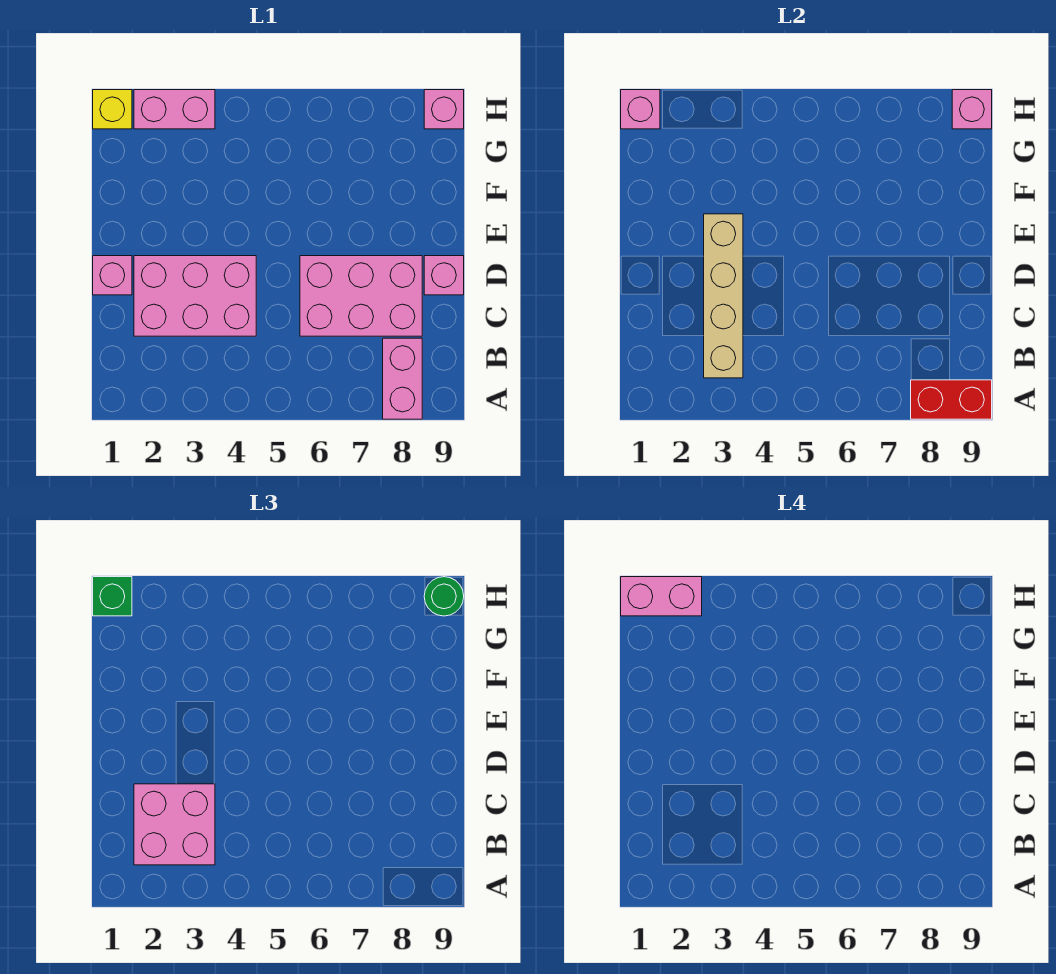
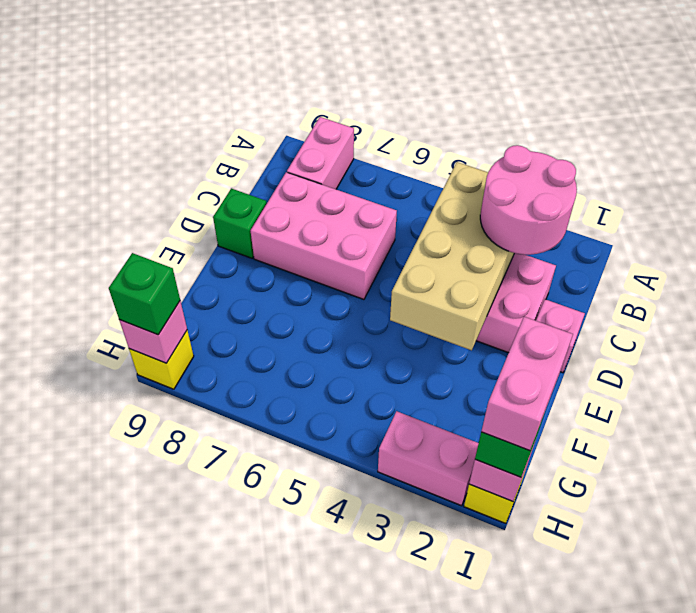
red 1x2 brick [911,380,992,419] -> none
pink 2x2 brick [134,784,215,865] -> pink 2x2 round brick [480,145,577,255]
tan 1x4 brick [704,214,743,378] -> tan 2x4 brick [390,162,514,350]
pink 1x1 brick [424,256,464,295] -> green 1x1 brick [213,188,267,258]
pink 1x2 brick [621,577,702,616] -> pink 1x2 brick turned to [481,317,573,451]
pink 1x1 brick [424,90,464,129] -> yellow 1x1 brick [129,330,194,389]
green 1x1 round brick [424,577,464,616] -> green 1x1 brick [109,253,180,335]

